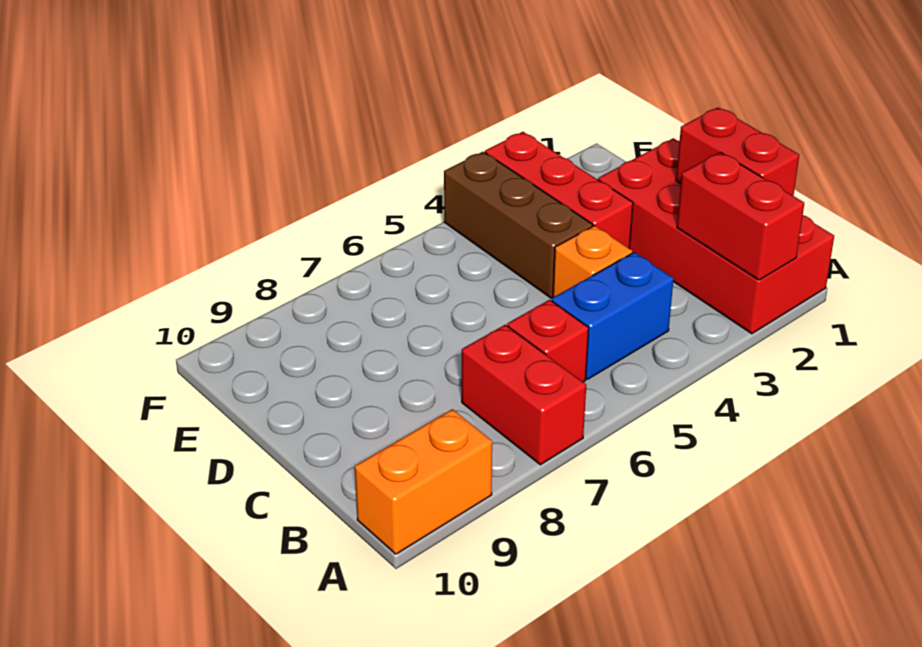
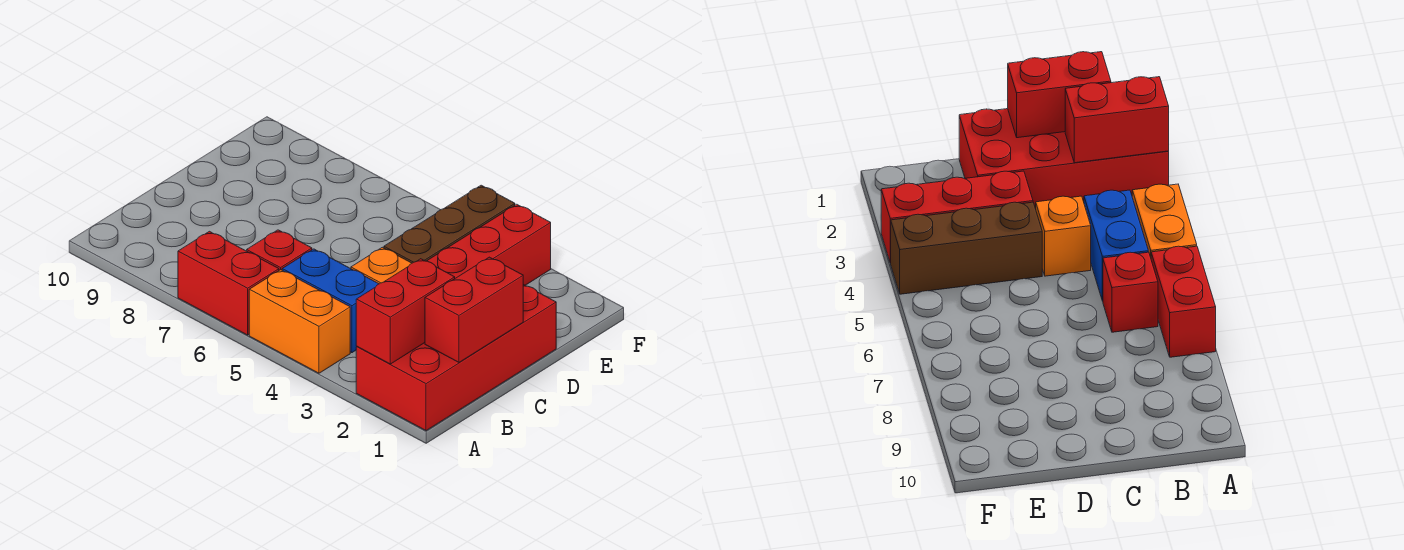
red 1x2 brick [462,325,586,465] -> red 1x2 brick turned to [178,231,279,335]
orange 1x2 brick [355,409,492,554] -> orange 1x2 brick moved to [249,270,350,373]

